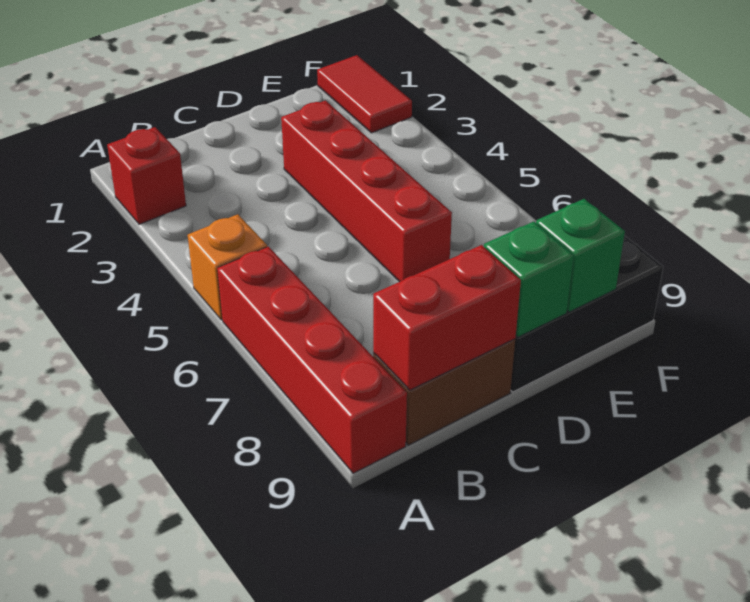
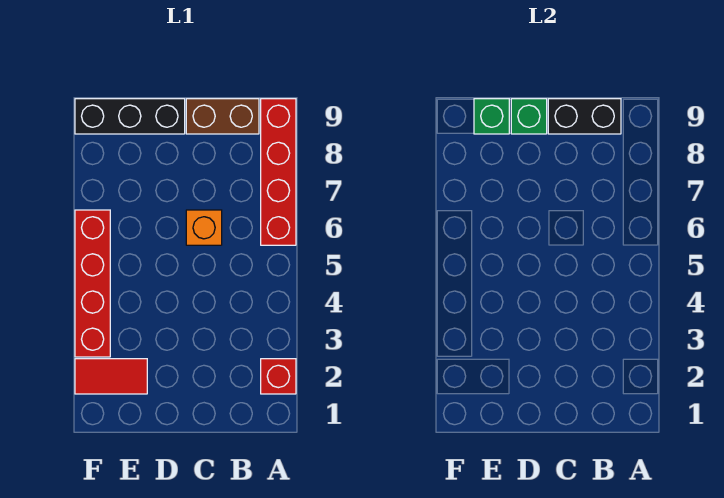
orange 1x1 brick [188,214,267,320] -> orange 1x1 brick moved to [186,210,222,245]
red 1x2 brick [373,245,521,390] -> black 1x2 brick [548,99,621,134]
red 1x4 brick [281,100,452,282] -> red 1x4 brick moved to [75,210,110,357]
red 1x2 tile [317,55,412,133] -> red 1x2 tile turned to [75,359,147,394]

